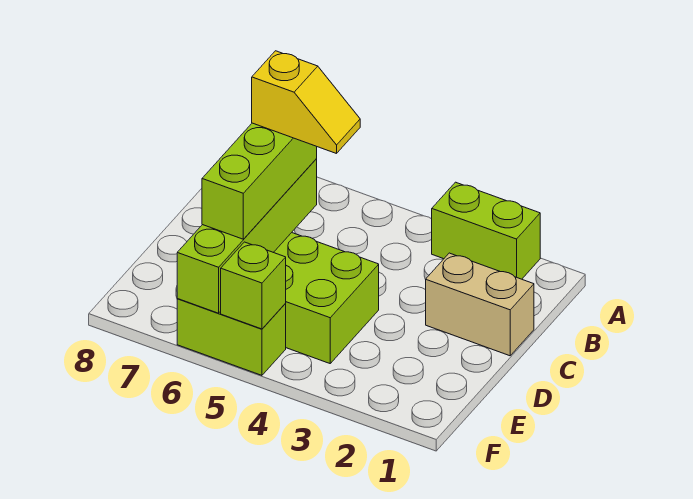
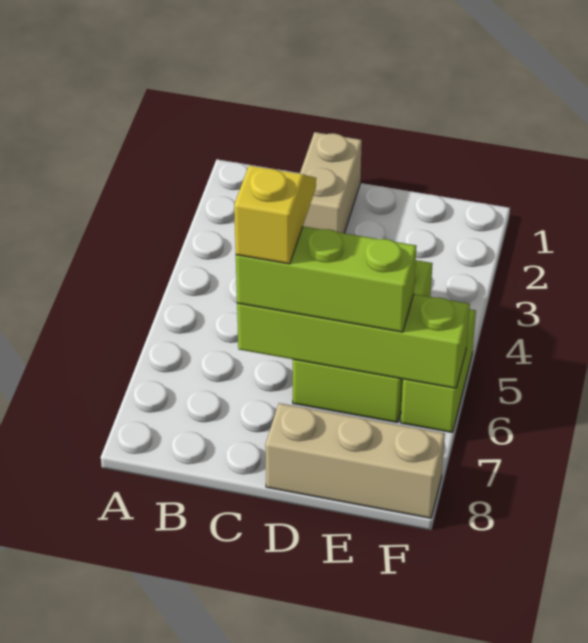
lime 1x2 brick [432,182,540,279] -> none
none -> tan 1x3 brick [265,403,445,518]
lime 1x1 brick [221,242,286,329] -> none

